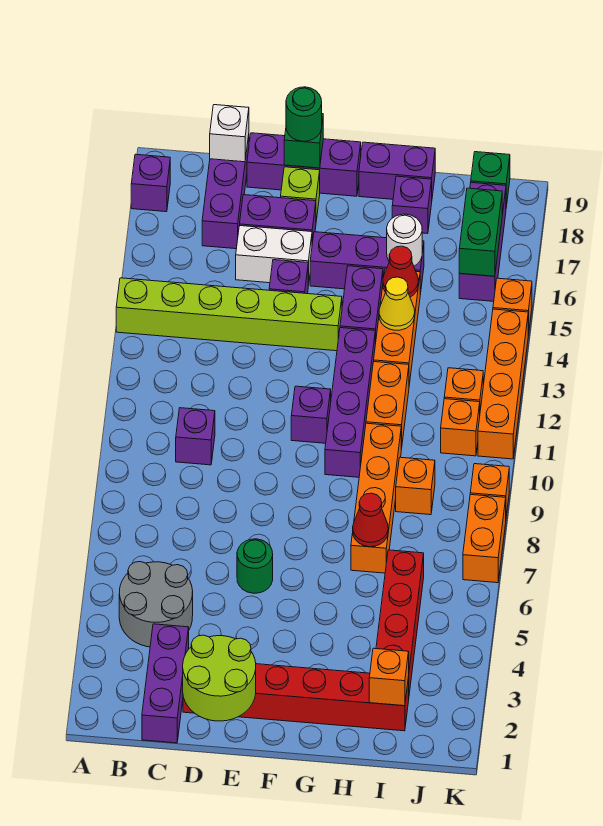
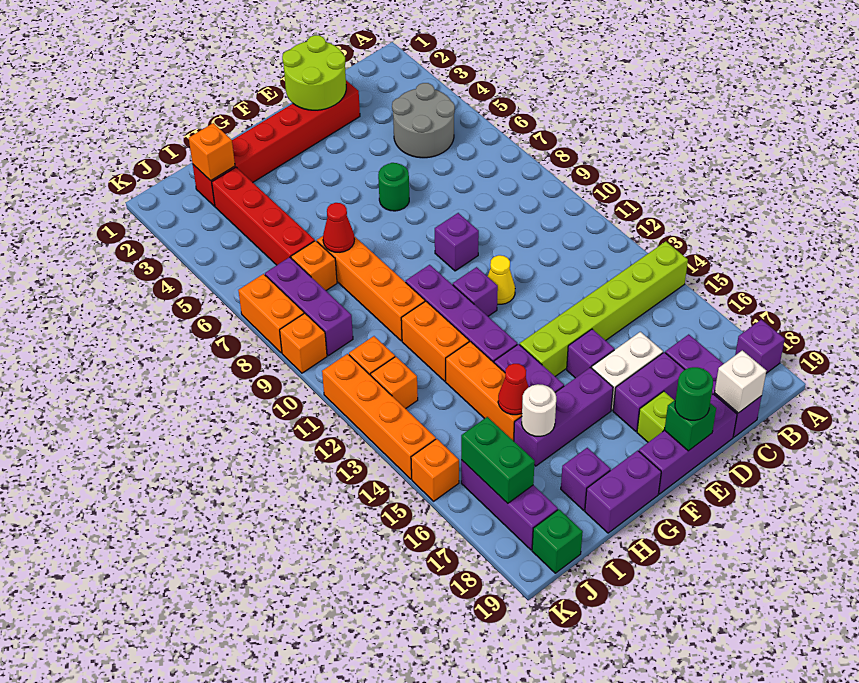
purple 1x3 brick [142,624,189,743] -> purple 1x3 brick moved to [265,257,353,356]
purple 1x1 brick [176,408,215,465] -> purple 1x1 brick moved to [435,213,479,271]
yellow 1x1 cone [379,277,415,330] -> yellow 1x1 cone moved to [488,255,515,304]
orange 1x1 brick [396,457,435,515] -> orange 1x1 brick moved to [291,241,337,290]

